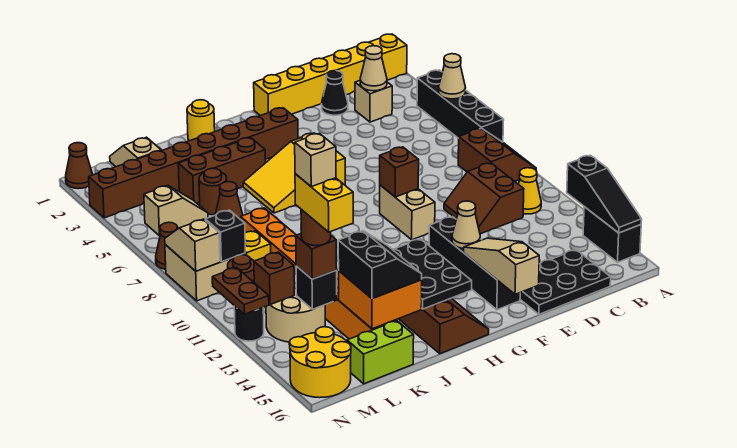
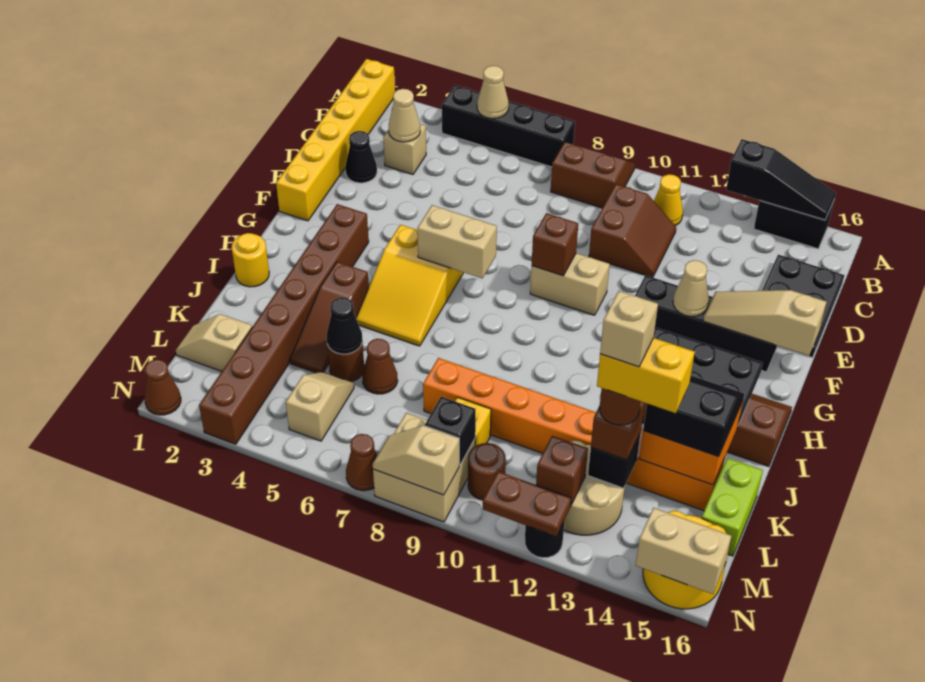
brown 2x2 slope [444,163,524,234] -> brown 2x2 slope turned to [589,184,676,278]
none -> tan 1x2 brick [417,205,497,278]
brown 1x3 brick [178,138,266,203] -> brown 1x3 slope [290,262,369,373]
none -> black 1x1 cone [327,297,362,354]
none -> tan 1x2 brick [636,508,731,594]

